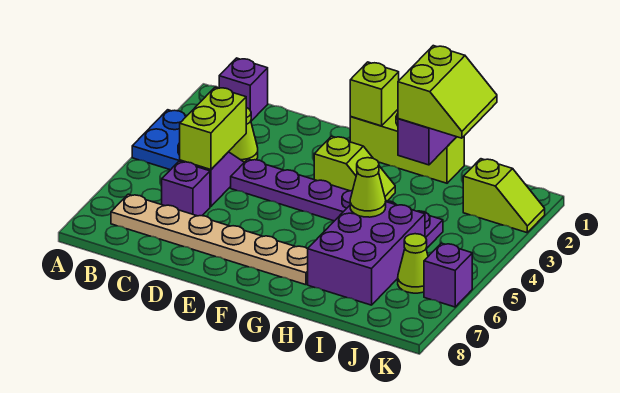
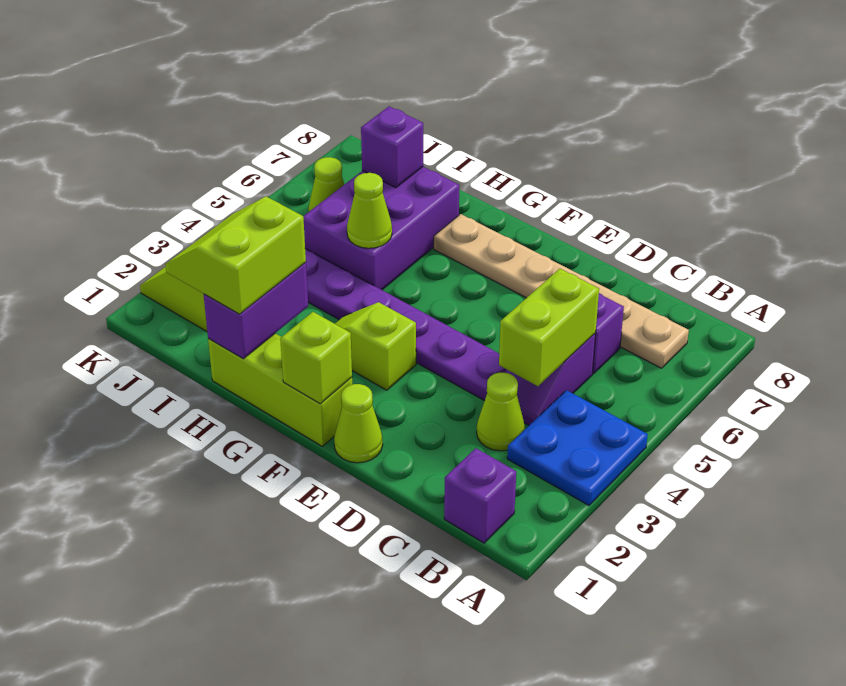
none -> lime 1x1 cone [334,384,383,463]
purple 1x1 brick [424,243,472,307] -> purple 1x1 brick moved to [361,106,423,188]

